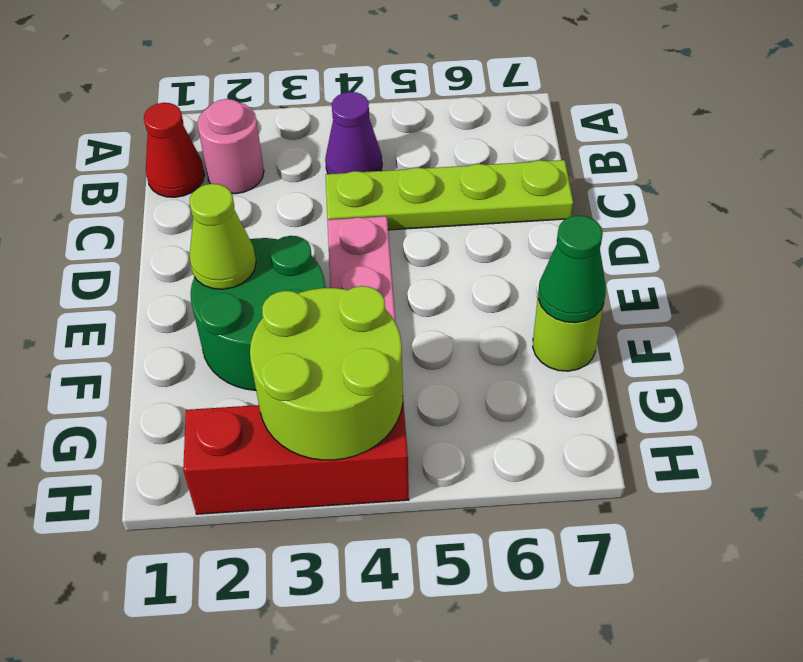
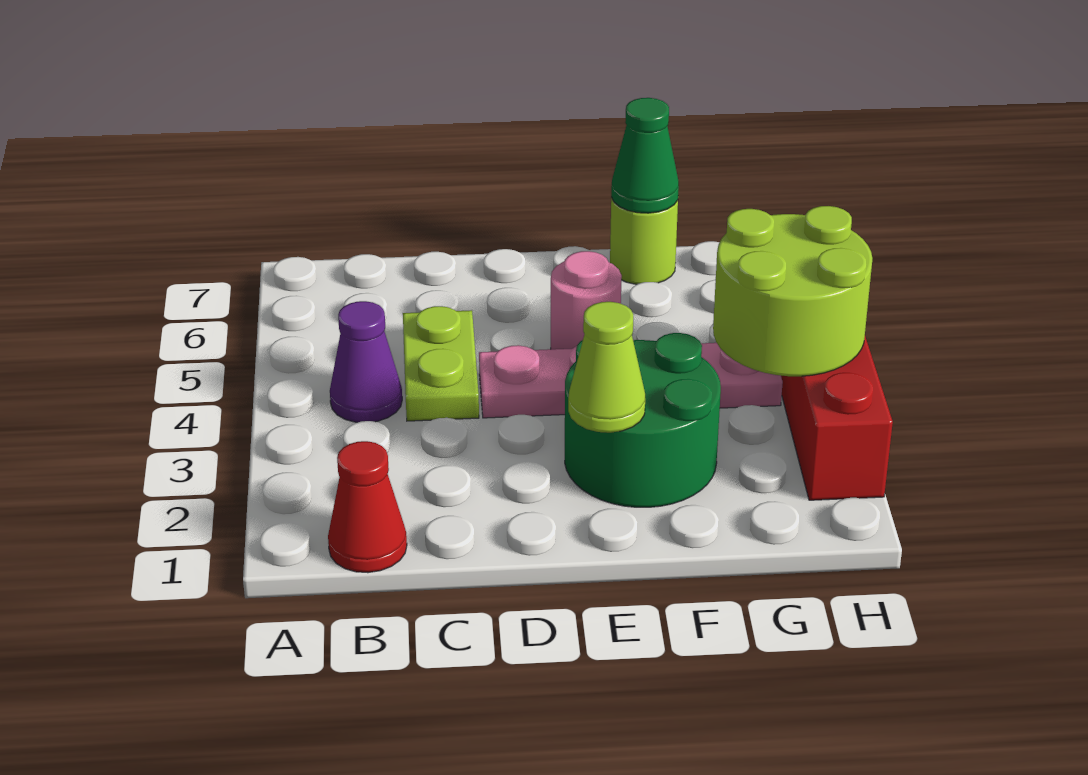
pink 1x1 round brick [197,99,264,194] -> pink 1x1 round brick moved to [551,251,622,349]
lime 1x4 plate [326,160,573,230] -> lime 1x2 plate [403,306,479,421]

